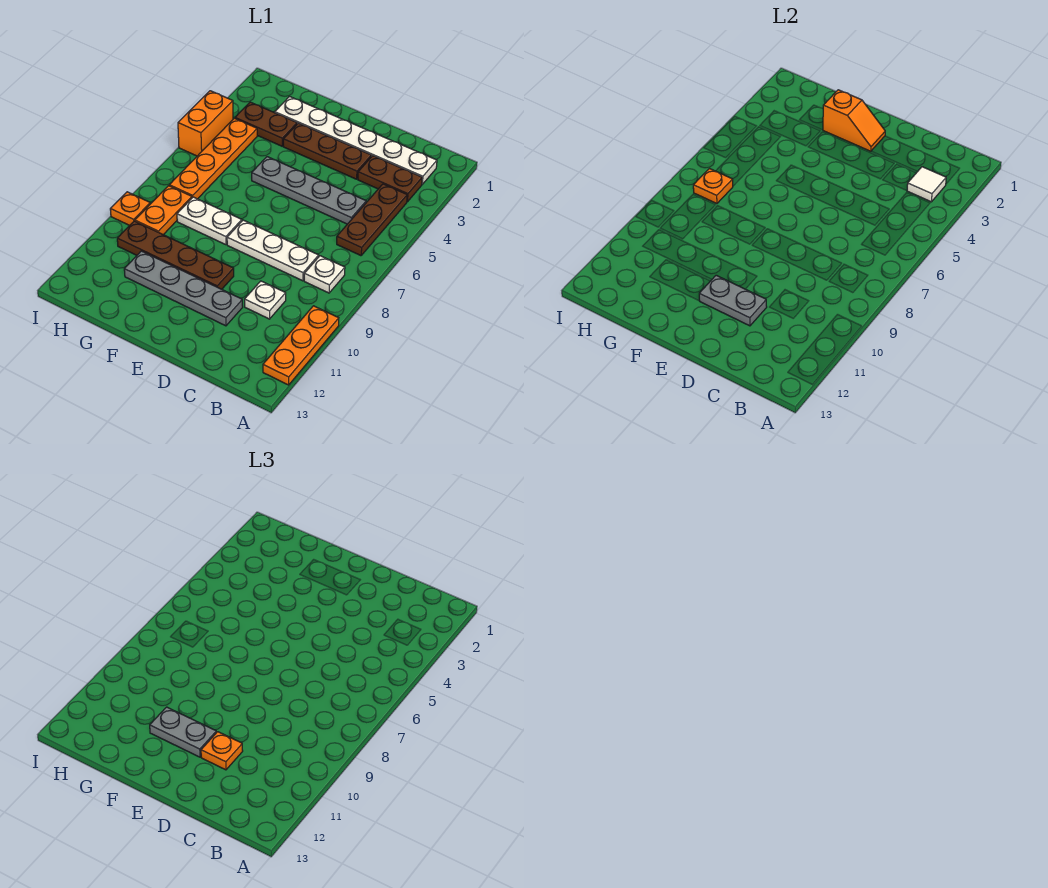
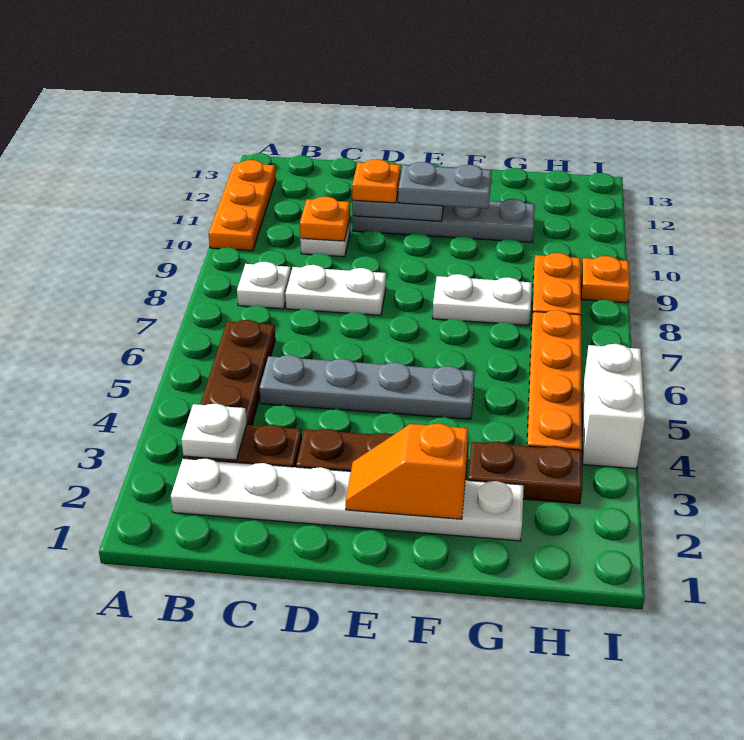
white 1x1 tile [907,167,946,202] -> white 1x1 plate [181,403,247,460]
white 1x3 plate [227,220,319,281] -> white 1x2 plate [285,265,386,315]
brown 1x4 plate [117,221,234,289] -> none
orange 1x1 plate [693,169,733,204] -> orange 1x1 plate moved to [300,197,350,241]
orange 1x2 brick [178,91,233,156] -> white 1x2 brick [582,344,645,469]

